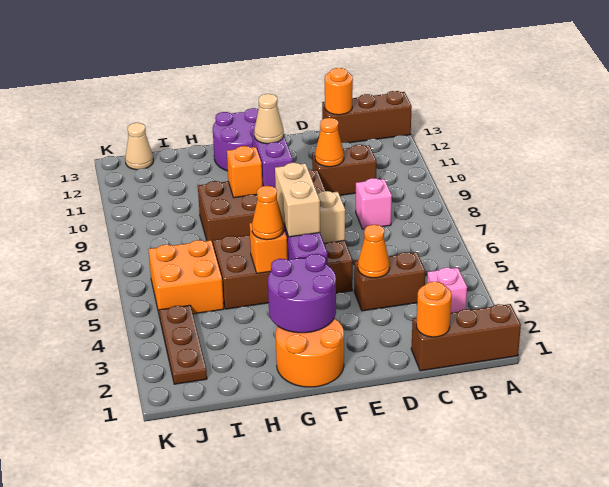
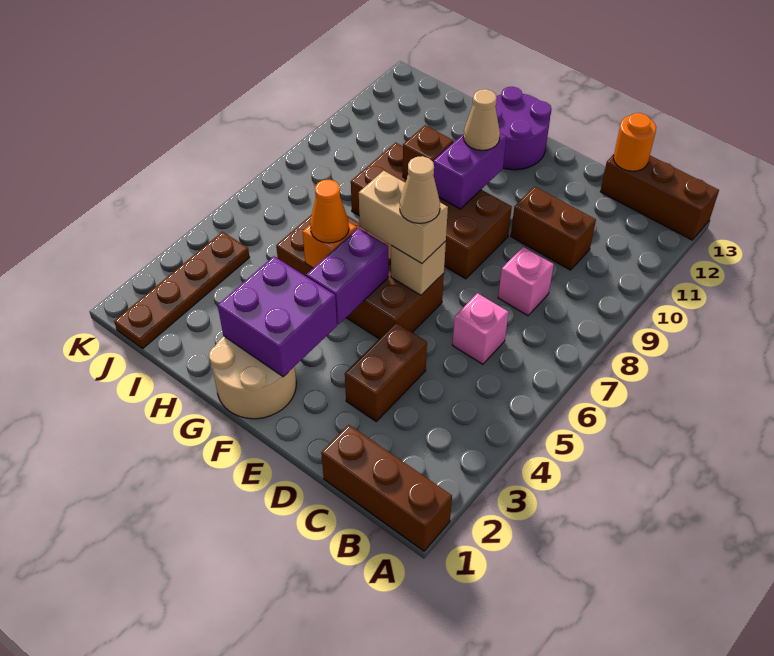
pink 1x1 brick [427,268,467,313] -> pink 1x1 brick moved to [452,293,509,364]
orange 1x1 round brick [416,282,451,337] -> none
brown 1x2 brick [354,252,425,311] -> brown 1x2 brick turned to [345,323,427,421]
orange 1x1 cone [358,225,390,278] -> none
orange 1x1 cone [315,118,344,167] -> none
orange 2x2 round brick [276,318,344,387] -> tan 2x2 round brick [209,336,296,419]
purple 2x2 round brick [268,254,336,333] -> purple 2x2 brick [218,256,337,377]
tan 1x2 brick [275,163,320,237] -> tan 1x2 brick turned to [359,171,448,263]
orange 1x1 brick [227,146,262,198] -> brown 1x1 brick [403,125,454,179]
orange 2x2 brick [148,240,224,317] -> none
brown 1x3 plate [159,305,207,384] -> brown 1x4 plate [114,232,250,348]
tan 1x1 cone [125,123,153,170] -> tan 1x1 cone moved to [400,156,440,223]

